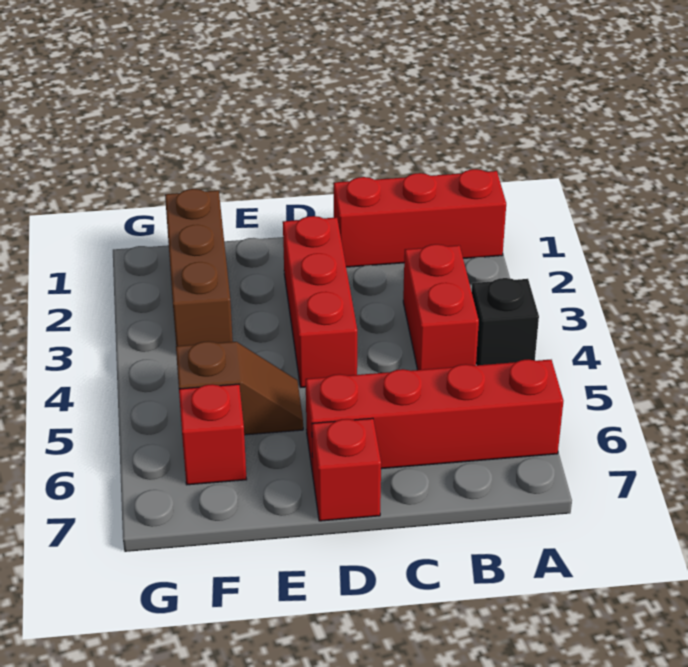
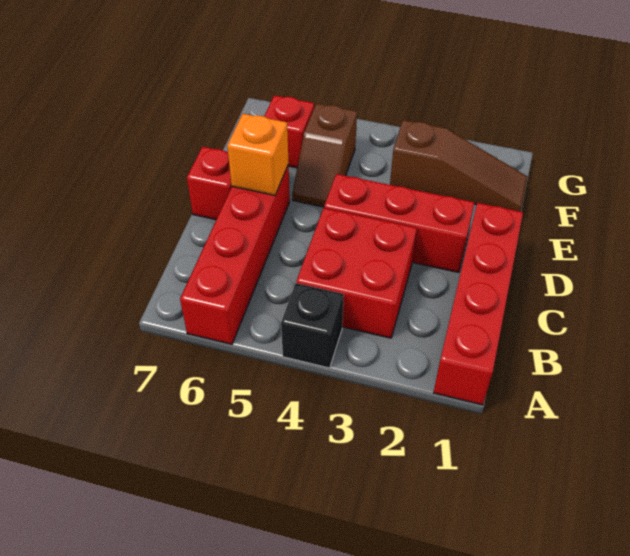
red 1x3 brick [334,169,506,267] -> red 1x4 brick [434,203,523,405]
red 1x2 brick [403,244,479,370] -> red 2x2 brick [296,208,417,338]
none -> orange 1x1 brick [227,114,289,195]
brown 1x3 brick [165,189,233,346] -> brown 1x3 slope [390,120,527,211]

